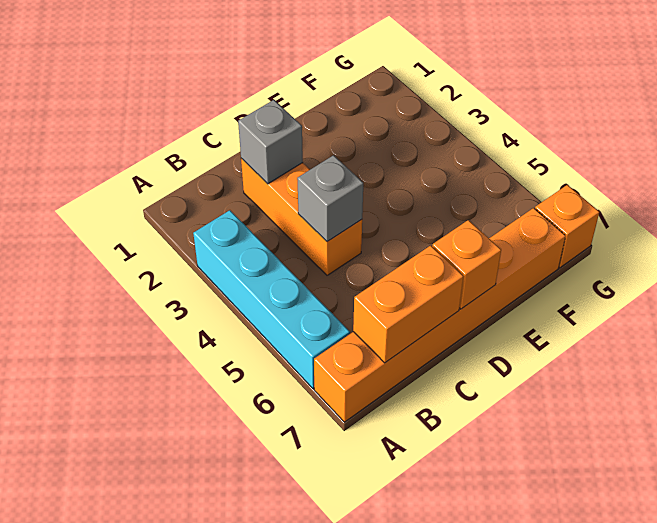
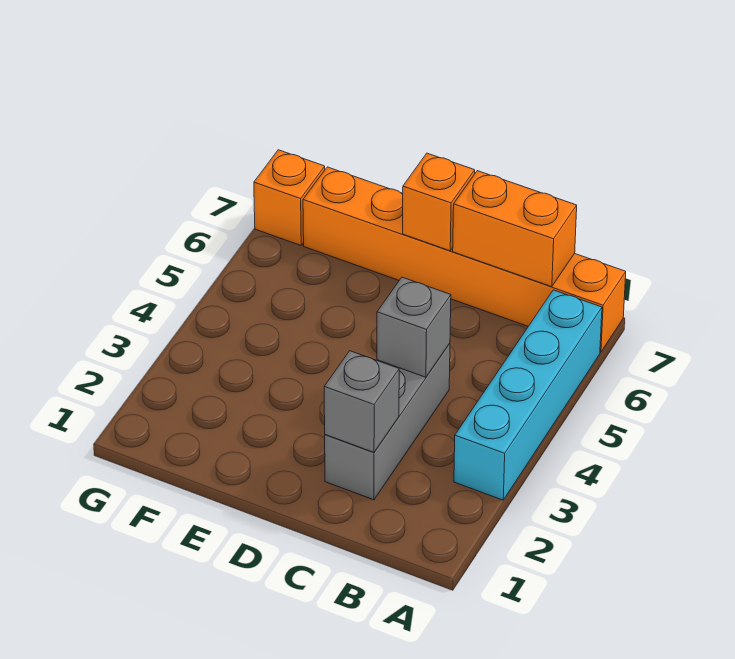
orange 1x3 brick [241,158,362,275] -> grey 1x3 brick [325,344,450,500]

